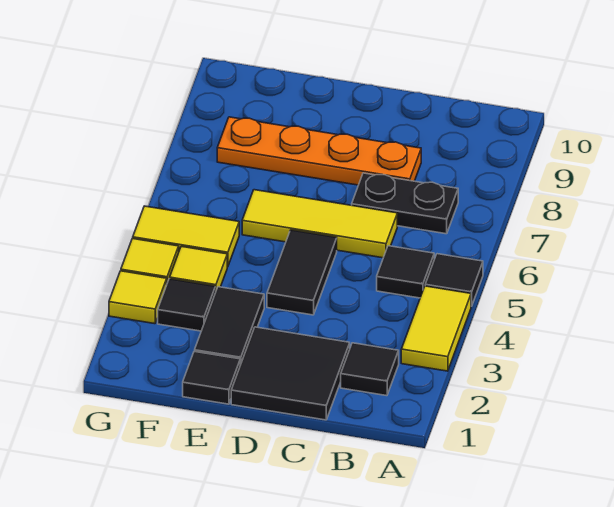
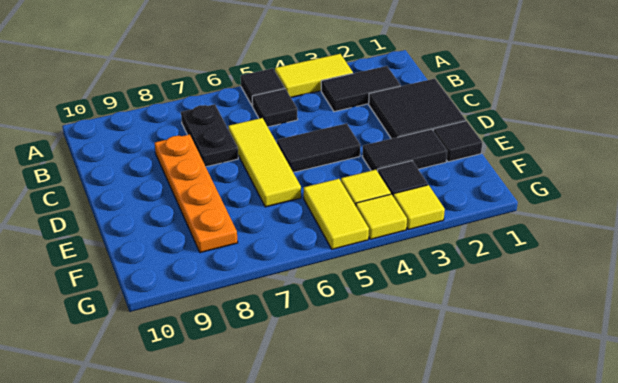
black 1x1 tile [341,343,399,396] -> black 1x2 tile [321,66,401,112]

